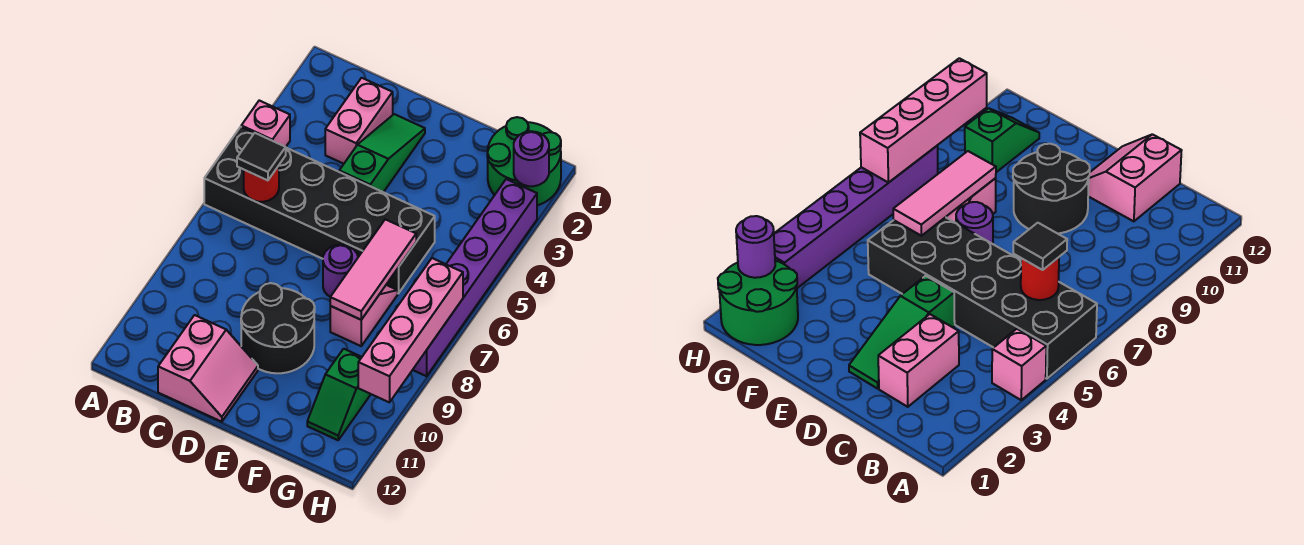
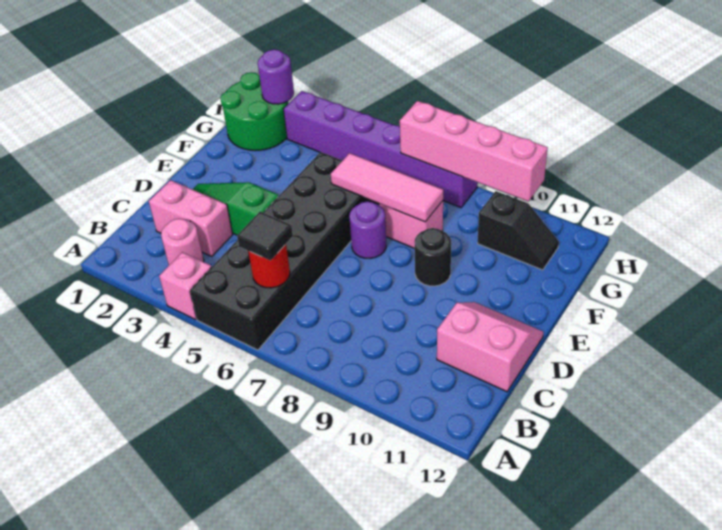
none -> pink 1x1 round brick [161,219,204,265]
black 2x2 round brick [241,283,315,373] -> black 1x1 round brick [415,228,451,286]
green 1x2 slope [307,349,371,440] -> black 1x2 slope [478,191,559,270]

